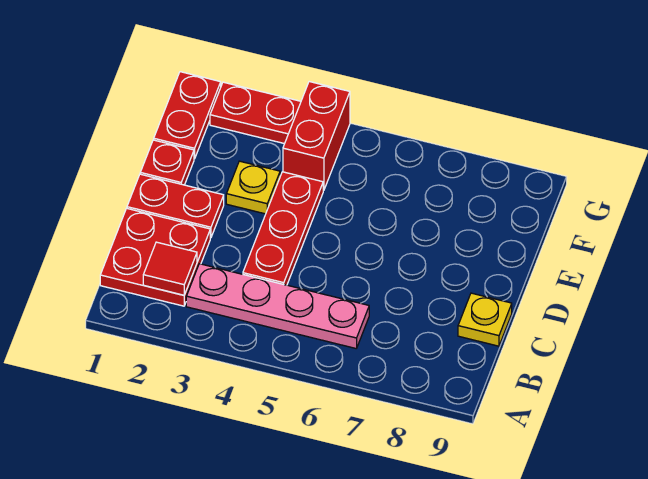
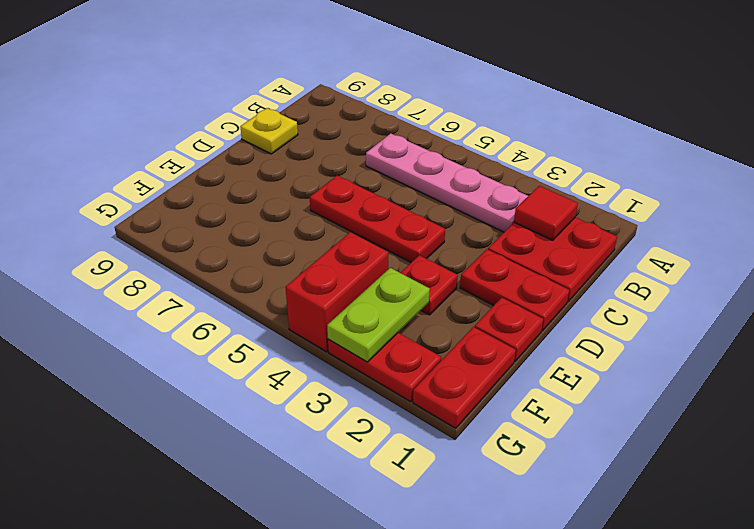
red 1x3 plate [243,172,323,285] -> red 1x3 plate turned to [310,176,445,262]
yellow 1x1 plate [226,161,280,214] -> red 1x1 plate [401,255,458,315]
none -> lime 1x2 plate [327,268,430,362]

